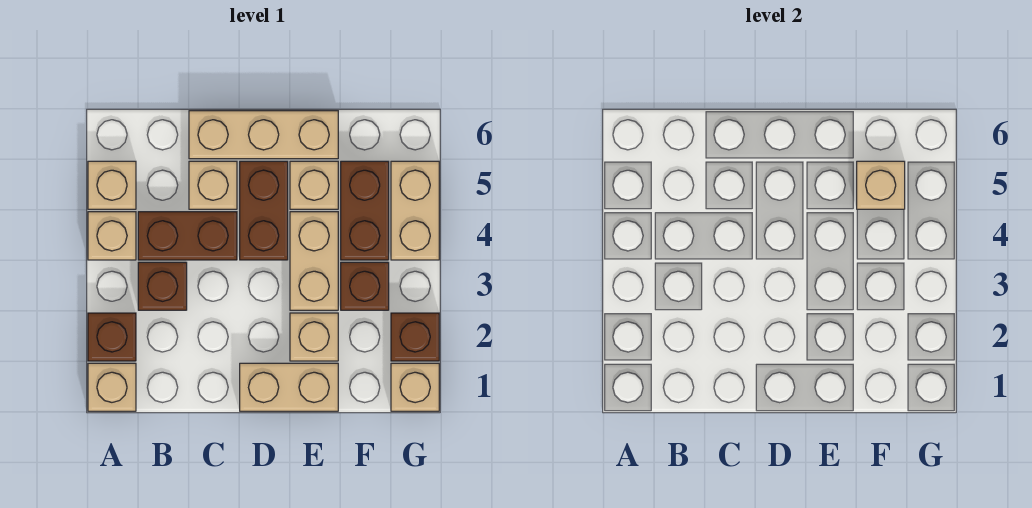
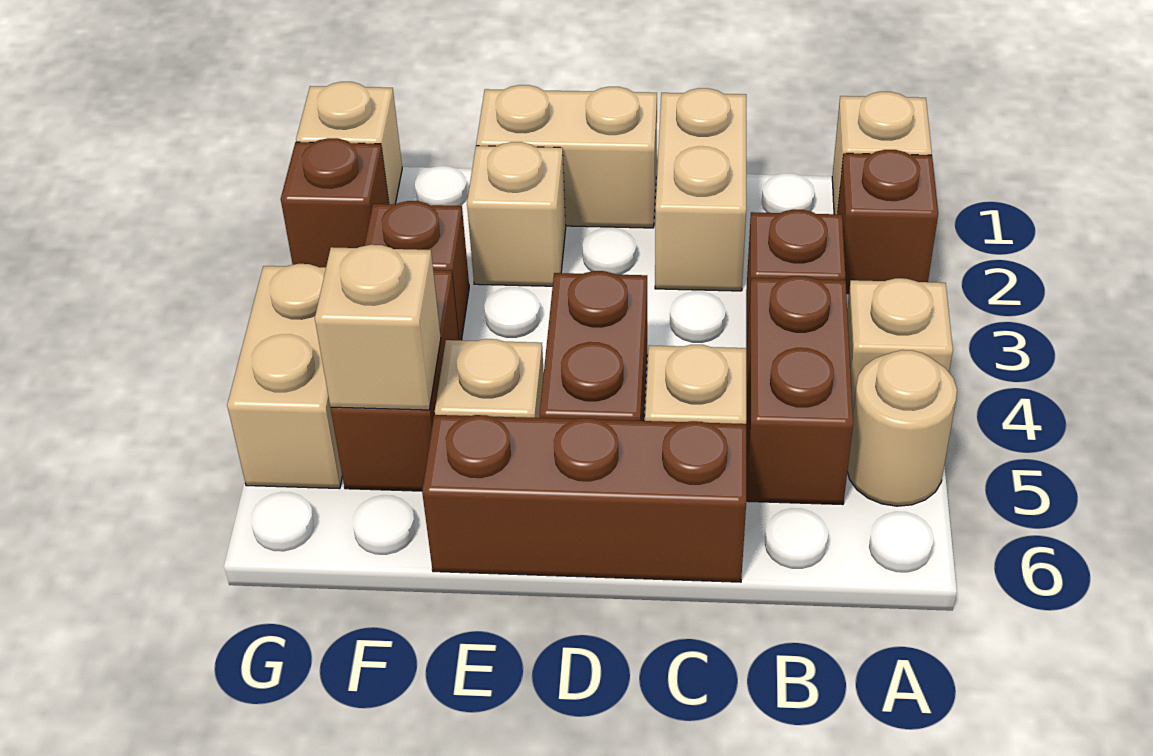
tan 1x1 brick [88,161,136,209] -> tan 1x1 round brick [847,350,957,506]
brown 1x2 brick [138,212,237,260] -> brown 1x2 brick turned to [746,276,853,505]
tan 1x3 brick [189,111,338,159] -> brown 1x3 brick [422,415,746,582]
tan 1x2 brick [290,212,338,310] -> tan 1x2 brick moved to [655,88,746,291]

